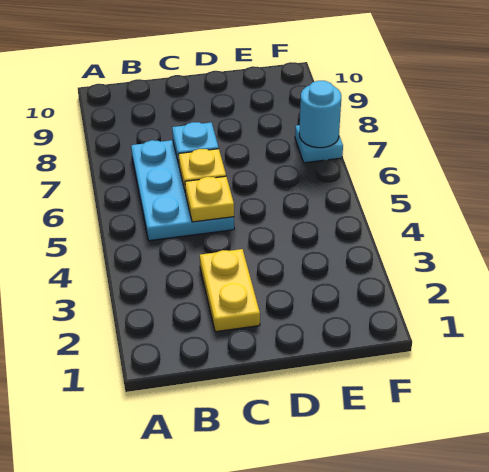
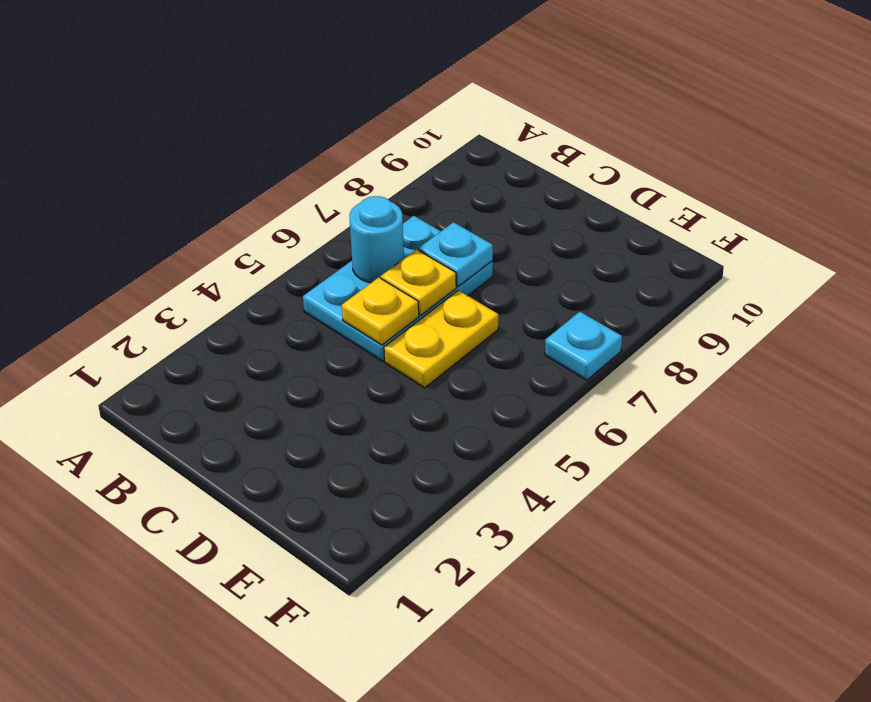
yellow 1x2 plate [200,249,260,332] -> yellow 1x2 plate moved to [384,290,498,388]
cyan 1x1 round brick [299,81,341,148] -> cyan 1x1 round brick moved to [349,196,404,283]

